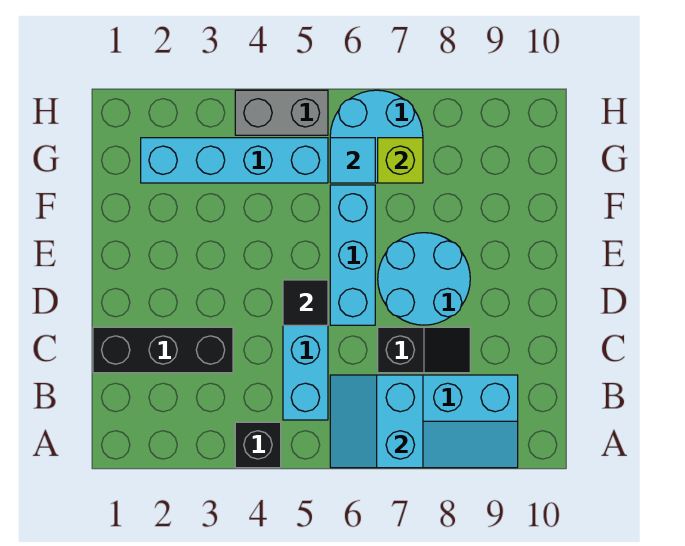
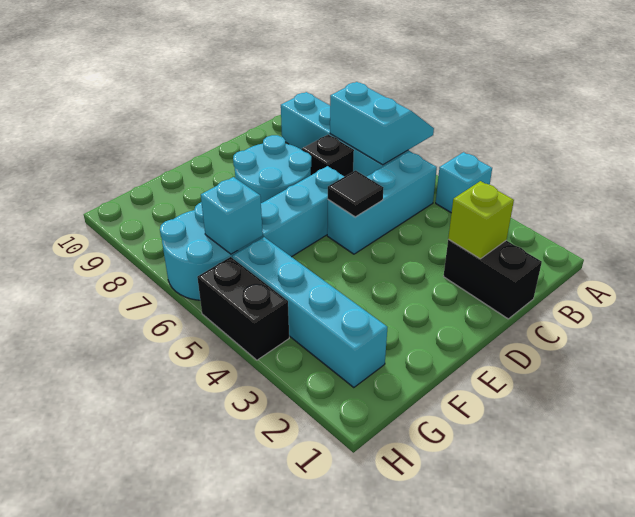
black 1x1 brick [235,422,281,468] -> cyan 1x1 brick [436,152,492,213]
cyan 2x2 slope [330,375,423,468] -> cyan 2x2 slope turned to [330,82,434,165]
black 1x3 brick [93,327,233,373] -> black 1x2 brick [443,239,542,319]
cyan 1x1 tile [330,138,375,183] -> cyan 1x1 brick [201,177,263,254]
lime 1x1 brick [378,138,423,183] -> lime 1x1 brick moved to [448,181,514,259]
grey 1x2 brick [235,90,328,135] -> black 1x2 brick [197,257,289,360]

